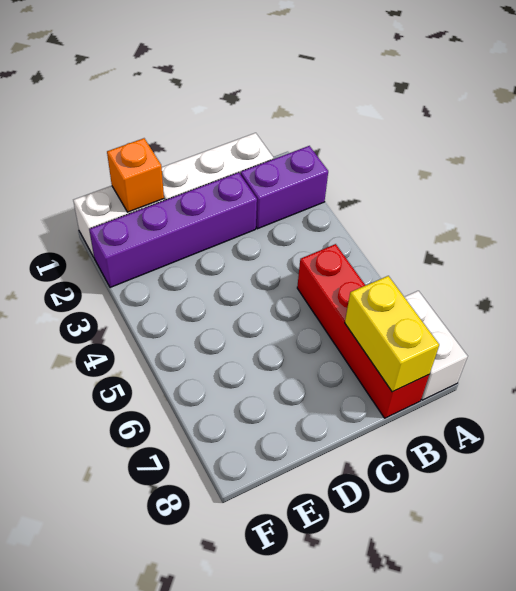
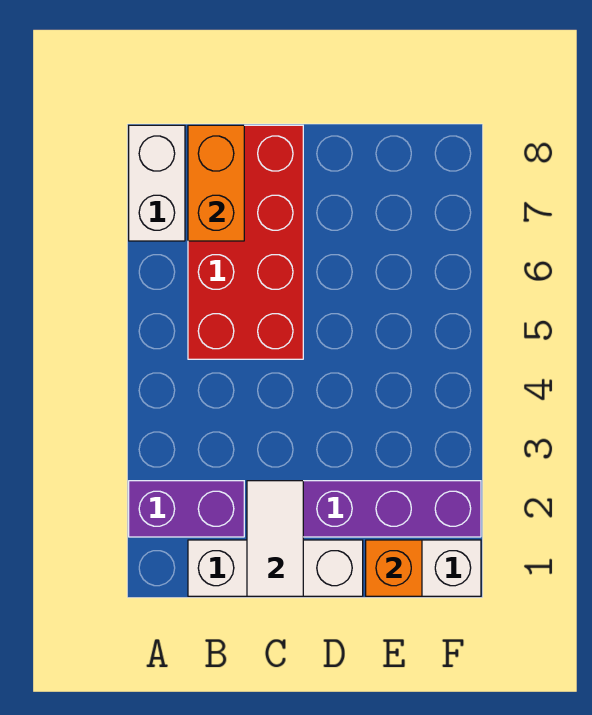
red 1x4 brick [297,244,429,418] -> red 2x4 brick [188,125,303,359]
yellow 1x2 brick [345,276,439,392] -> orange 1x2 brick [188,125,244,241]
none -> white 1x2 tile [247,481,303,596]

